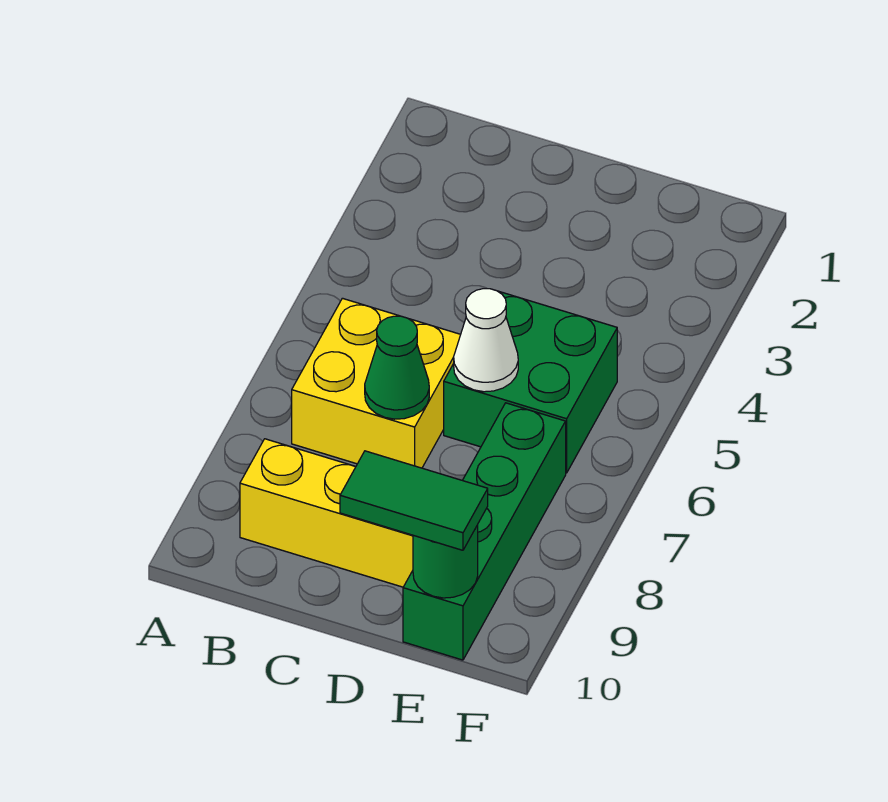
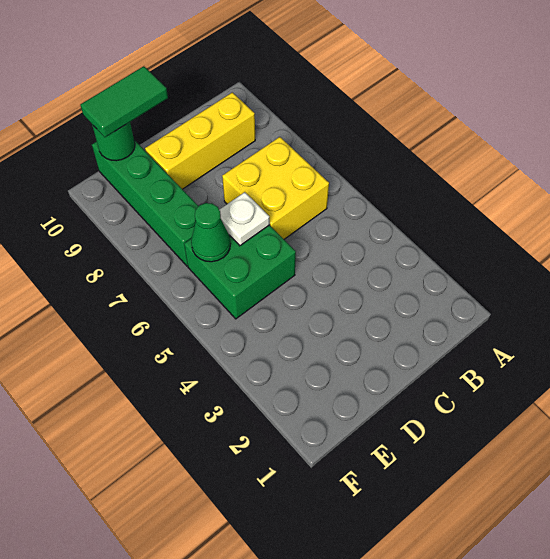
green 1x1 cone [365,316,429,419] -> green 1x1 cone moved to [191,203,230,262]
white 1x1 cone [454,289,518,392] -> white 1x1 plate [219,192,270,246]

